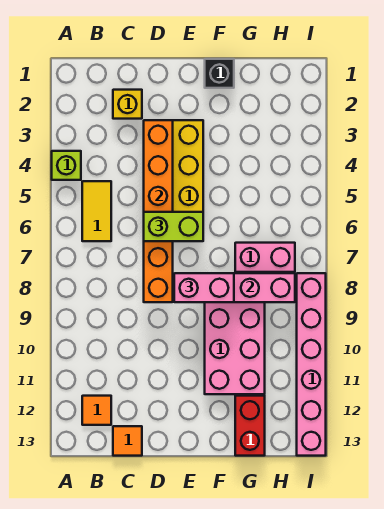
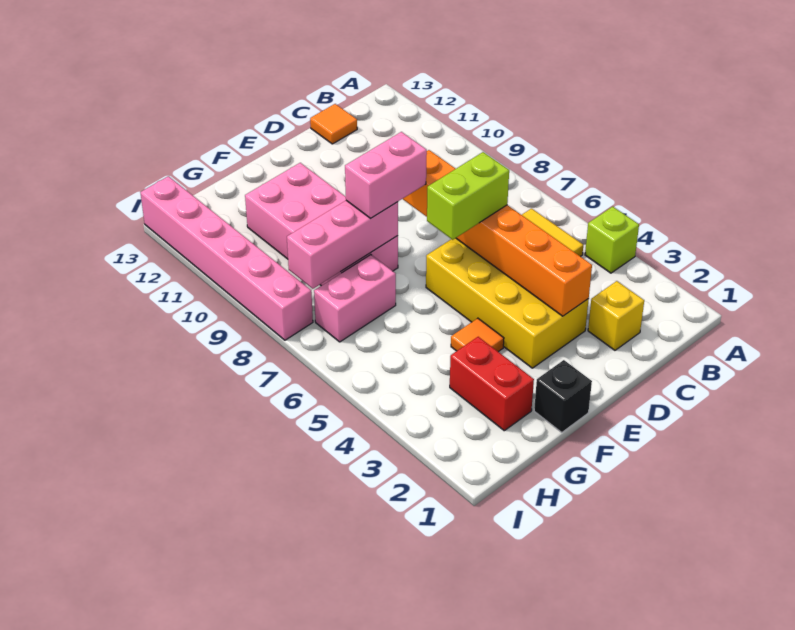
orange 1x1 tile [82,396,111,425] -> orange 1x1 tile moved to [451,318,504,352]
red 1x2 brick [235,396,265,456] -> red 1x2 brick moved to [450,337,534,431]

